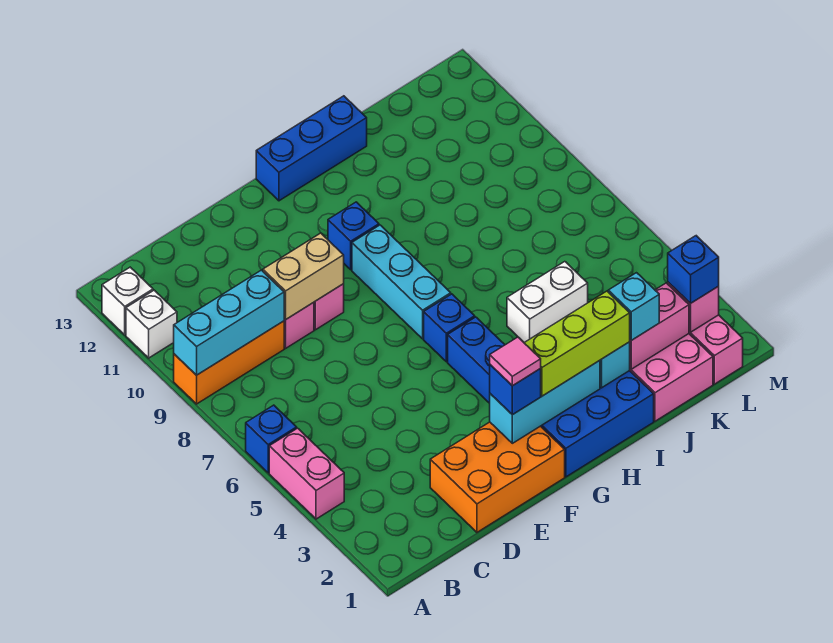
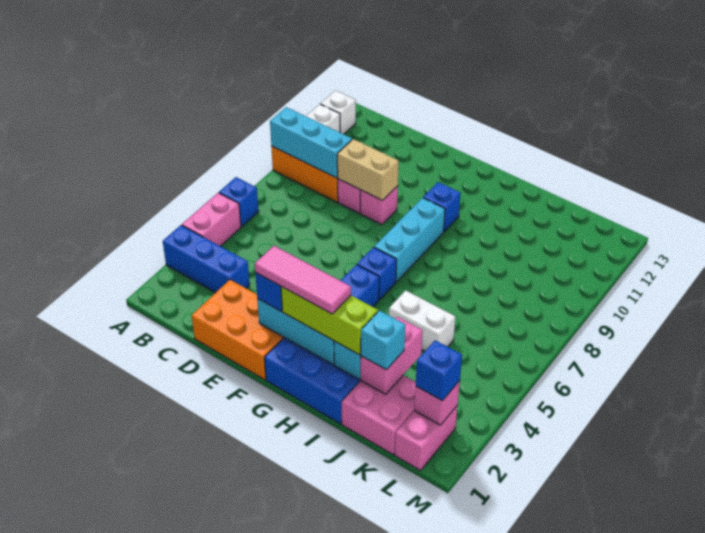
pink 1x1 tile [490,337,541,386] -> pink 1x3 tile [255,246,351,314]
blue 1x3 brick [256,96,367,201] -> blue 1x3 brick moved to [163,225,250,293]
pink 1x2 brick [630,283,689,369] -> pink 1x2 brick turned to [360,317,423,394]

